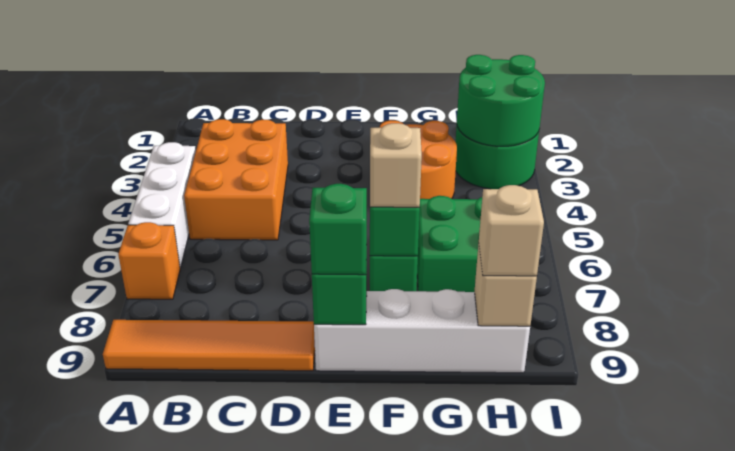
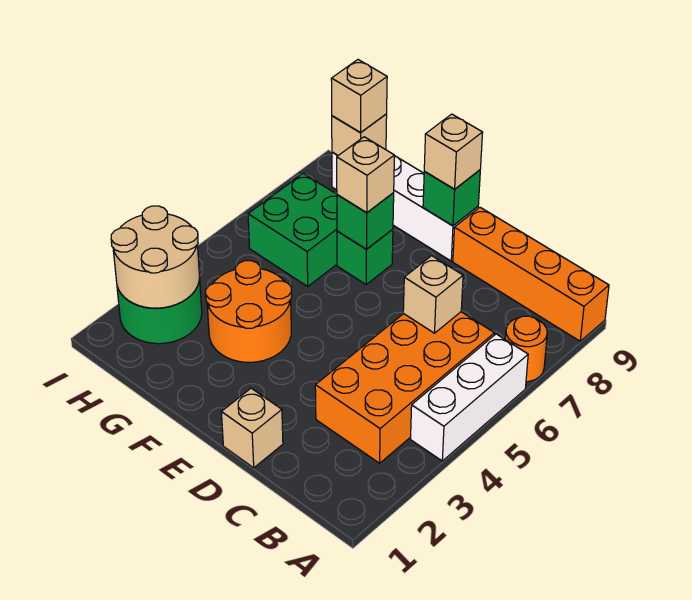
orange 1x1 brick [118,222,180,299] -> orange 1x1 round brick [505,316,547,382]
orange 1x4 tile [103,320,315,371] -> orange 1x4 brick [453,207,609,341]
orange 2x3 brick [184,119,288,240] -> orange 2x4 brick [315,312,494,463]
none -> tan 1x1 brick [403,256,463,333]
none -> tan 1x1 brick [221,388,283,468]
green 1x1 brick [309,184,367,275] -> tan 1x1 brick [424,114,483,189]
green 2x2 round brick [457,55,545,146] -> tan 2x2 round brick [111,206,200,308]

